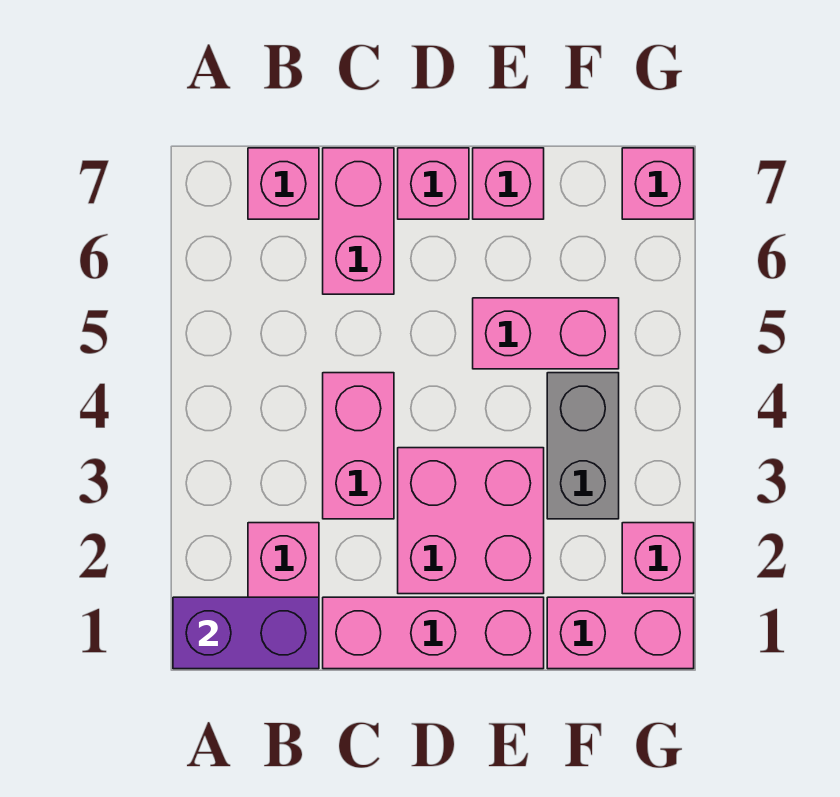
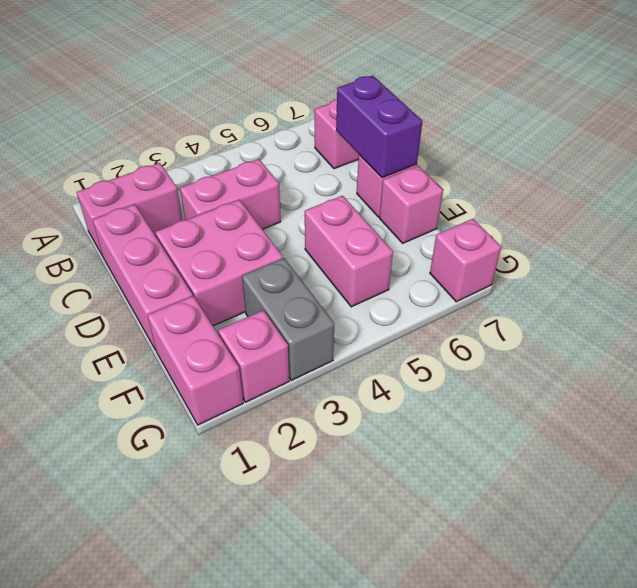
purple 1x2 brick [173,597,319,669] -> purple 1x2 brick moved to [336,76,422,178]
pink 1x2 brick [323,148,394,294] -> none
grey 1x2 brick [547,373,619,519] -> grey 1x2 brick turned to [242,258,334,380]

